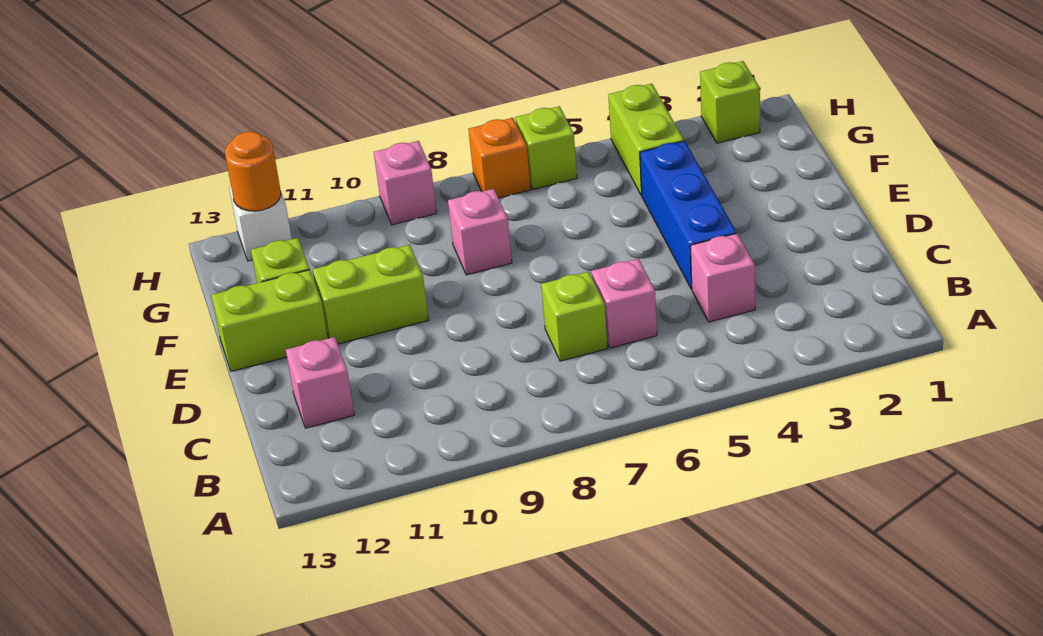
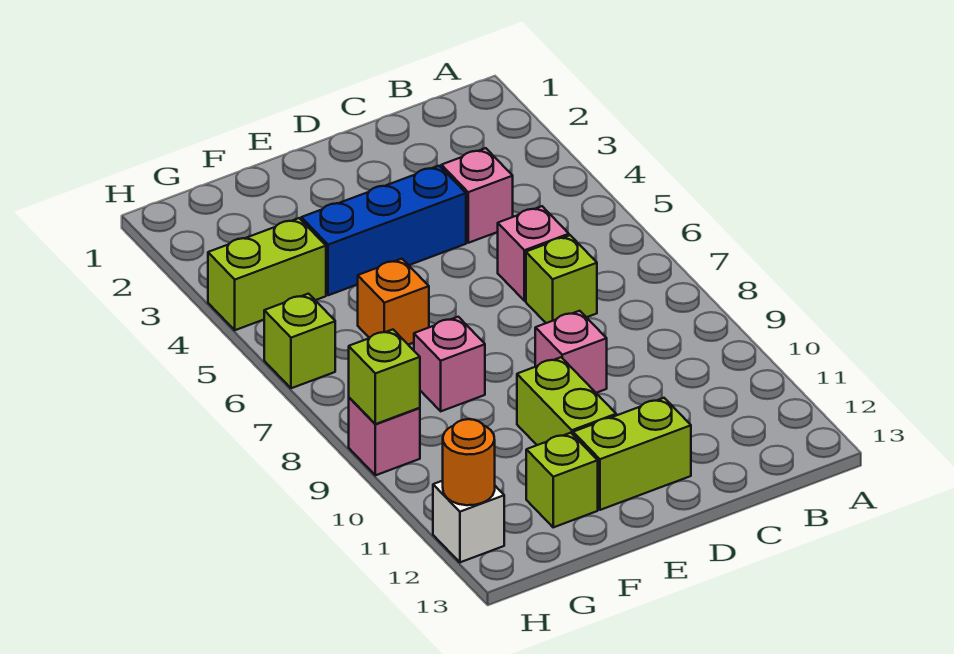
pink 1x1 brick [286,337,354,428] -> pink 1x1 brick moved to [535,311,607,393]
lime 1x2 brick [211,270,328,371] -> lime 1x2 brick turned to [573,398,691,510]
lime 1x1 brick [700,61,760,143] -> lime 1x1 brick moved to [349,330,420,424]
orange 1x1 brick [468,118,531,198] -> orange 1x1 brick moved to [358,259,429,345]

